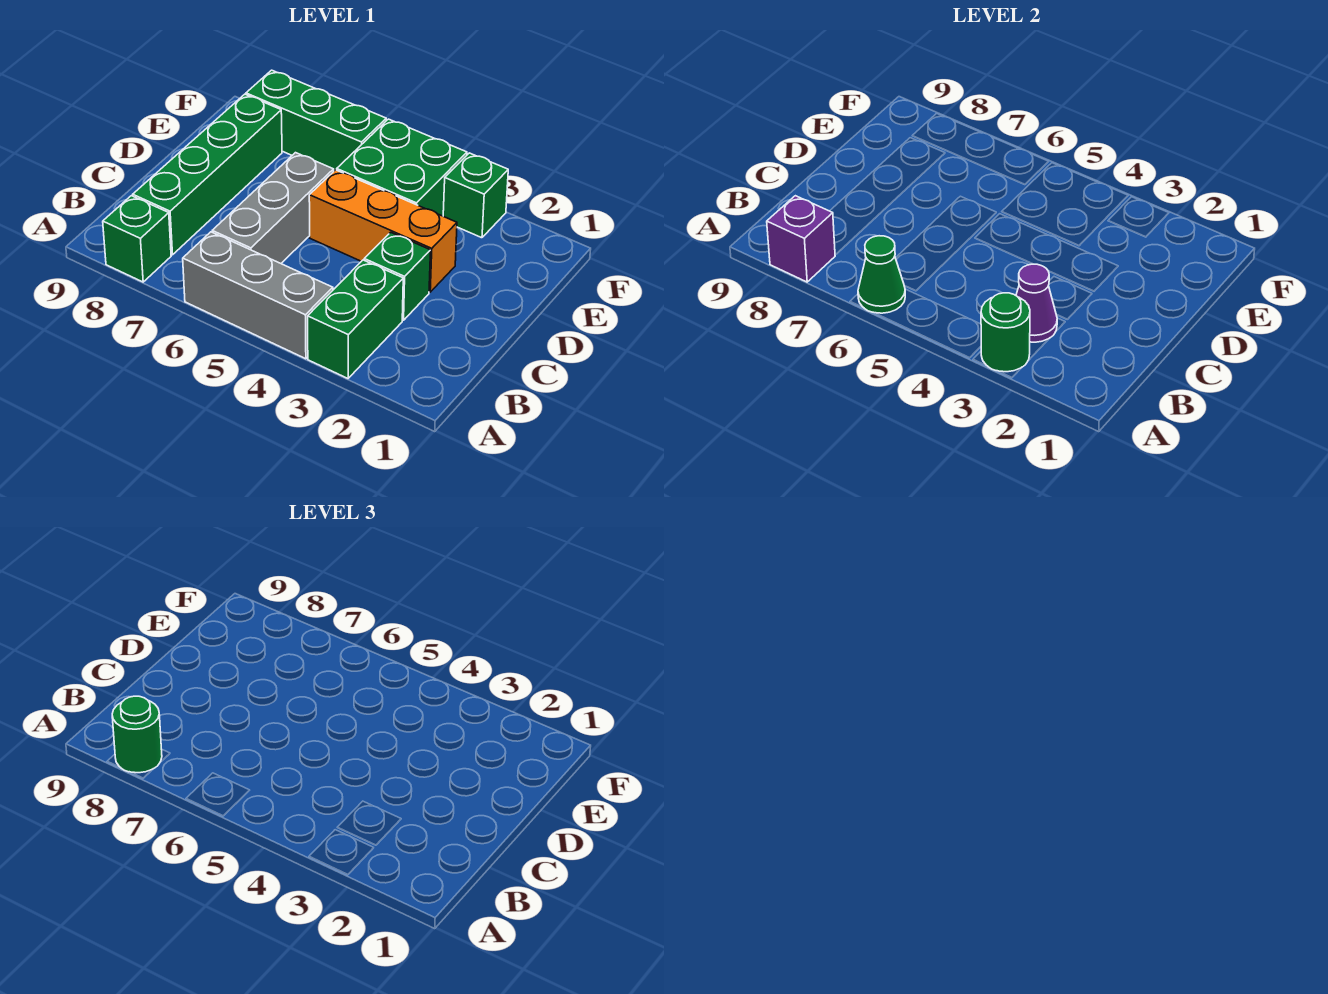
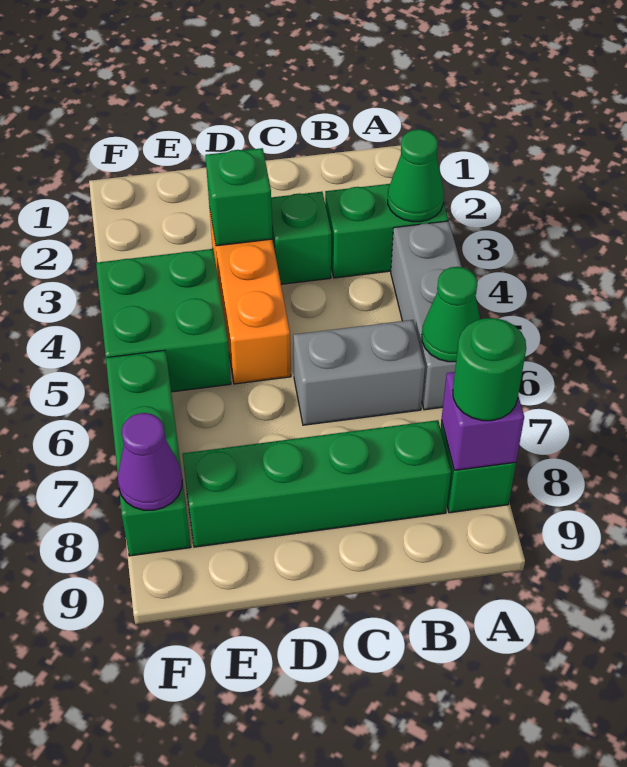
green 1x1 round brick [981,293,1030,372] -> green 1x1 cone [388,129,444,222]
purple 1x1 cone [1016,264,1057,342] -> purple 1x1 cone moved to [118,413,183,510]
grey 1x3 brick [212,153,334,263] -> grey 1x2 brick [293,320,425,425]
green 1x1 brick [443,153,508,238] -> green 1x1 brick moved to [205,148,272,246]

